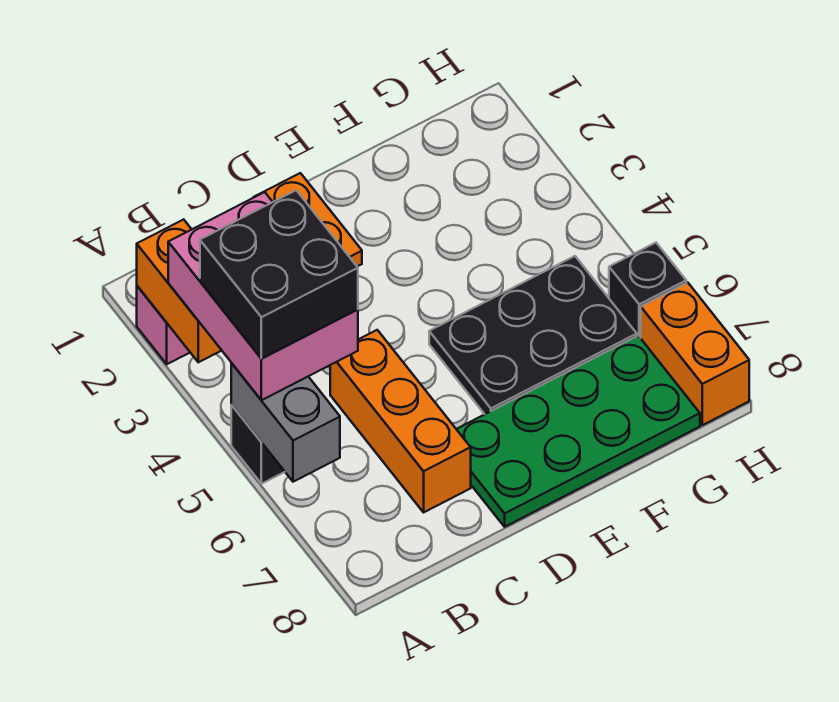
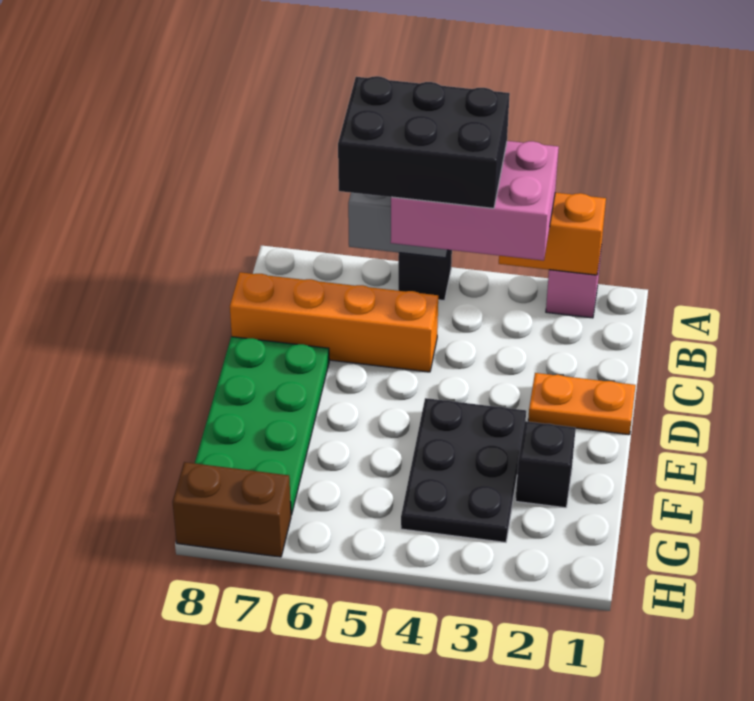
black 2x2 brick [200,190,358,359] -> black 2x3 brick [338,76,510,208]
orange 1x3 brick [330,330,471,512] -> orange 1x4 brick [230,272,438,372]
black 2x3 plate [429,256,637,414] -> black 2x3 plate moved to [401,398,526,542]
black 1x1 brick [609,243,686,338] -> black 1x1 brick moved to [516,421,576,508]
orange 1x2 brick [641,282,749,425] -> brown 1x2 brick [173,462,291,557]

